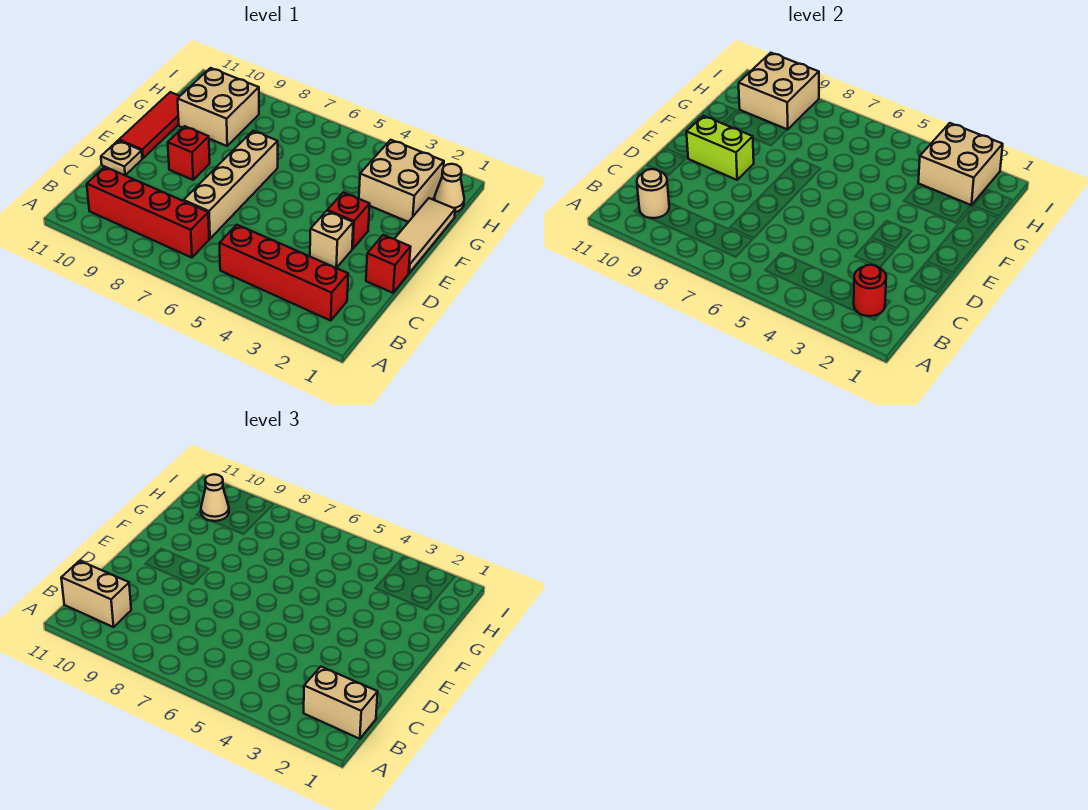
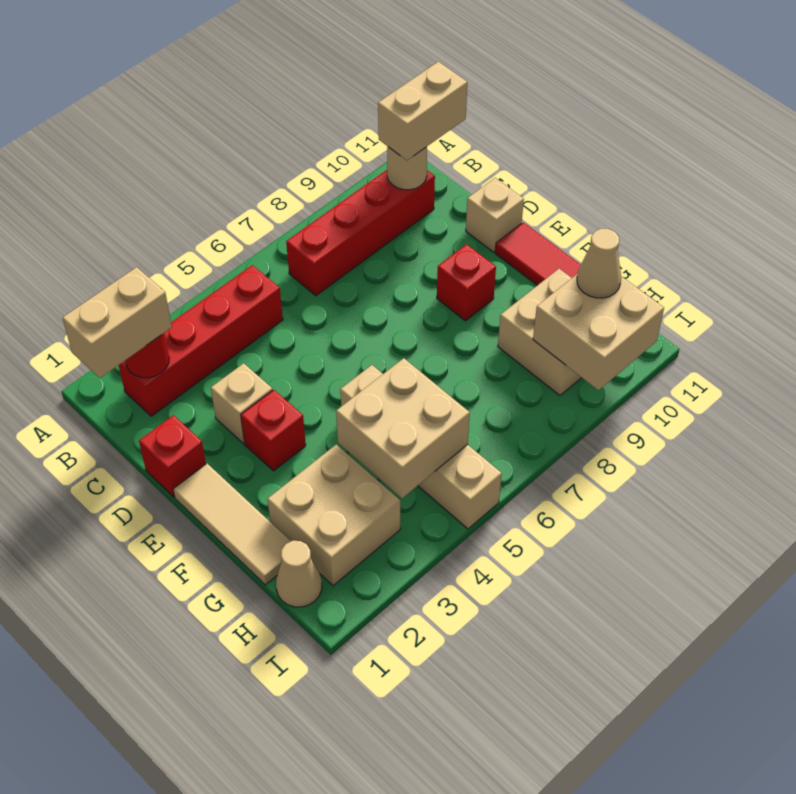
tan 1x4 brick [184,131,278,239] -> tan 1x4 brick moved to [340,365,502,529]
tan 1x1 plate [101,140,142,175] -> tan 1x1 brick [466,178,524,252]
lime 1x2 brick [686,116,754,180] -> none
tan 2x2 brick [918,123,1003,205] -> tan 2x2 brick moved to [336,358,470,498]

